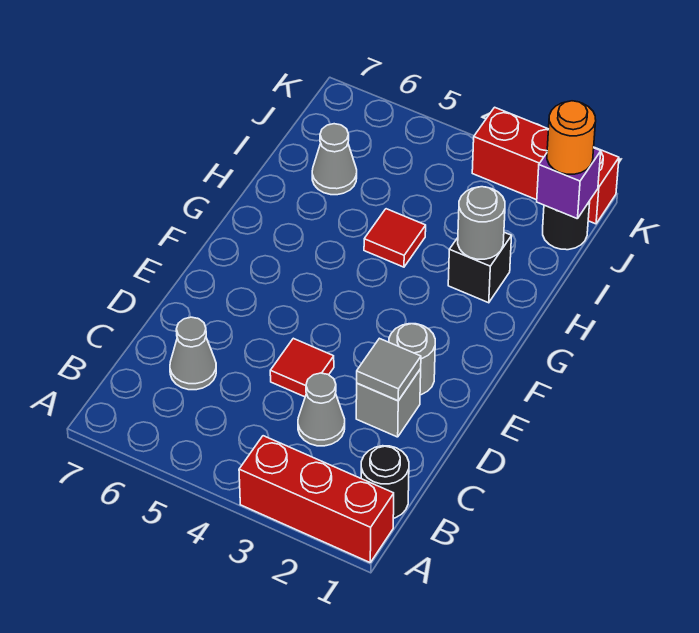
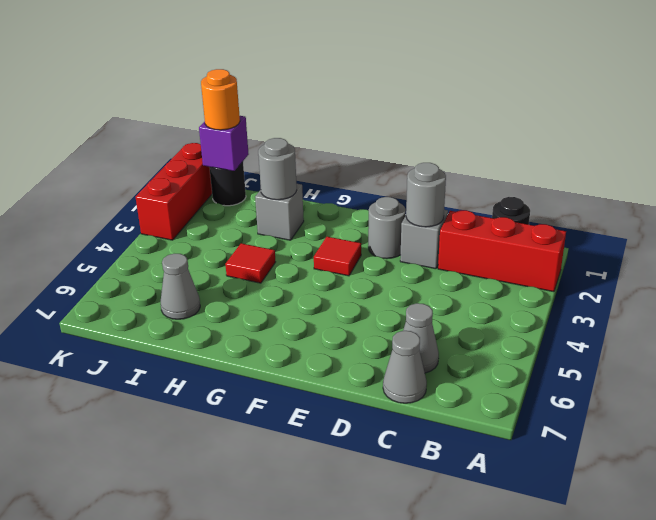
red 1x3 brick [239,436,394,562] -> red 1x3 brick turned to [438,210,566,292]
grey 1x1 cone [298,373,345,446] -> grey 1x1 cone moved to [383,331,427,403]
grey 1x1 tile [357,338,421,401] -> grey 1x1 round brick [406,163,446,227]
red 1x1 tile [270,338,334,397] -> red 1x1 tile moved to [314,237,361,276]
black 1x1 brick [448,232,512,303] -> grey 1x1 brick [255,184,304,240]

